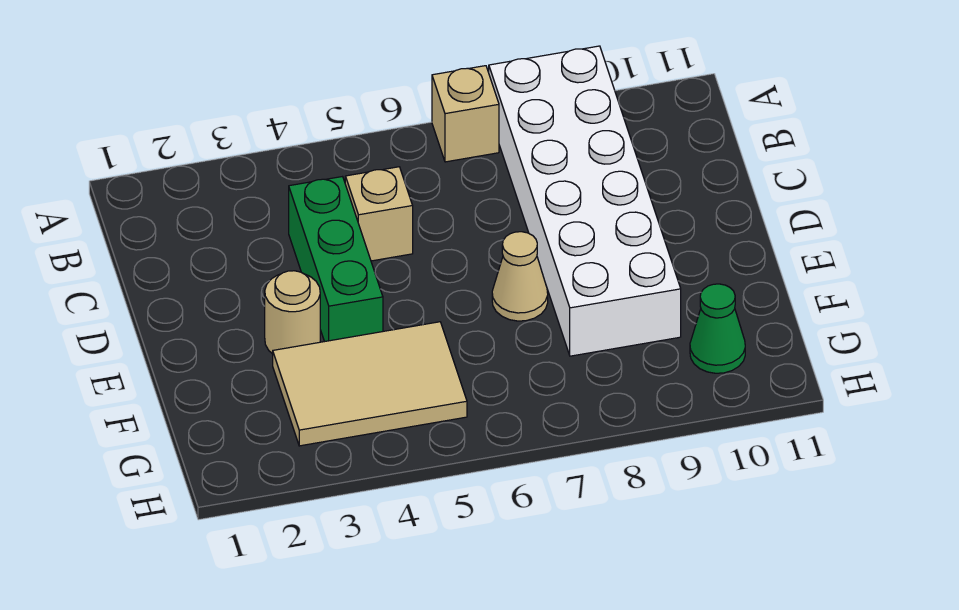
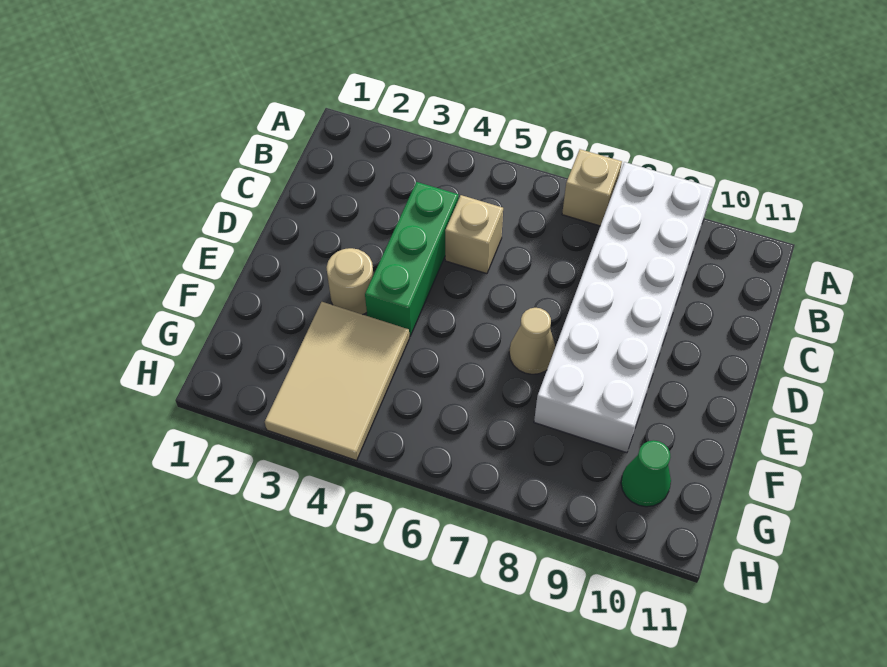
tan 2x3 tile [273,322,467,446] -> tan 2x3 tile turned to [265,302,409,460]

